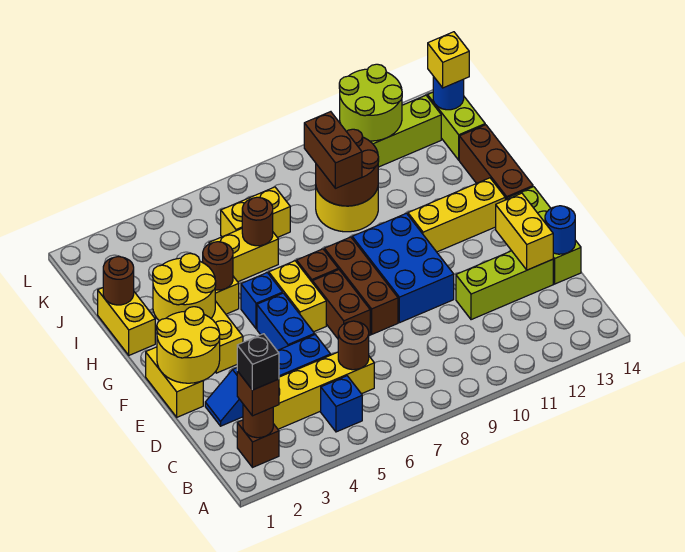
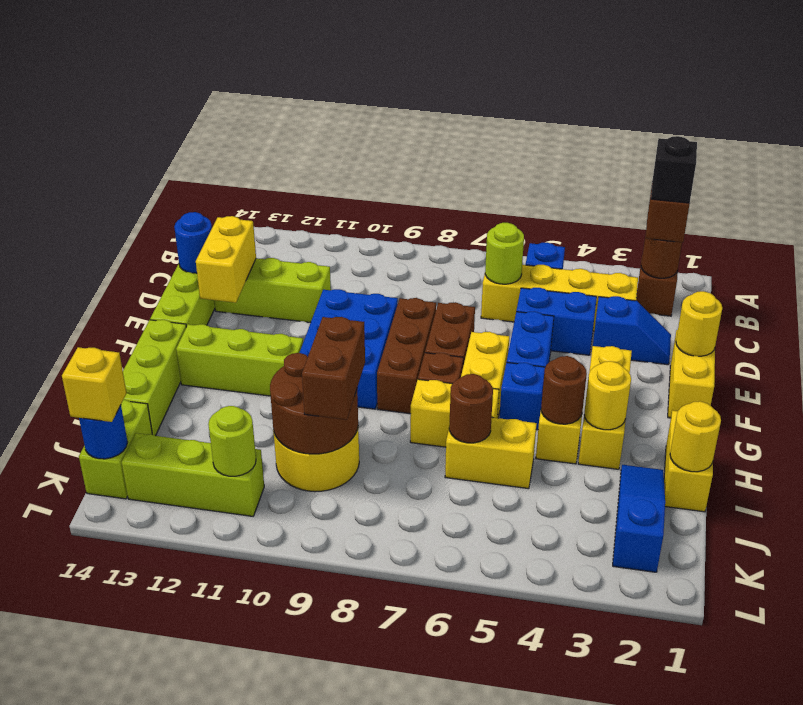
brown 1x1 round brick [338,321,369,370] -> lime 1x1 round brick [485,223,524,284]
yellow 2x2 round brick [157,307,220,383] -> yellow 1x1 round brick [676,291,722,356]
yellow 2x2 round brick [153,253,216,321] -> yellow 1x1 round brick [584,361,631,430]
yellow 1x3 brick [408,178,505,252] -> lime 1x3 brick [176,324,303,396]
brown 1x3 brick [459,125,533,200] -> lime 1x3 brick [123,320,186,436]
brown 1x1 round brick [103,257,134,305] -> yellow 1x1 round brick [670,401,721,472]
none -> blue 1x3 slope [613,465,665,572]
yellow 1x2 brick [221,187,290,238] -> yellow 1x2 brick moved to [410,379,499,447]
lime 2x2 round brick [339,64,402,141] -> lime 1x1 round brick [208,406,256,476]

